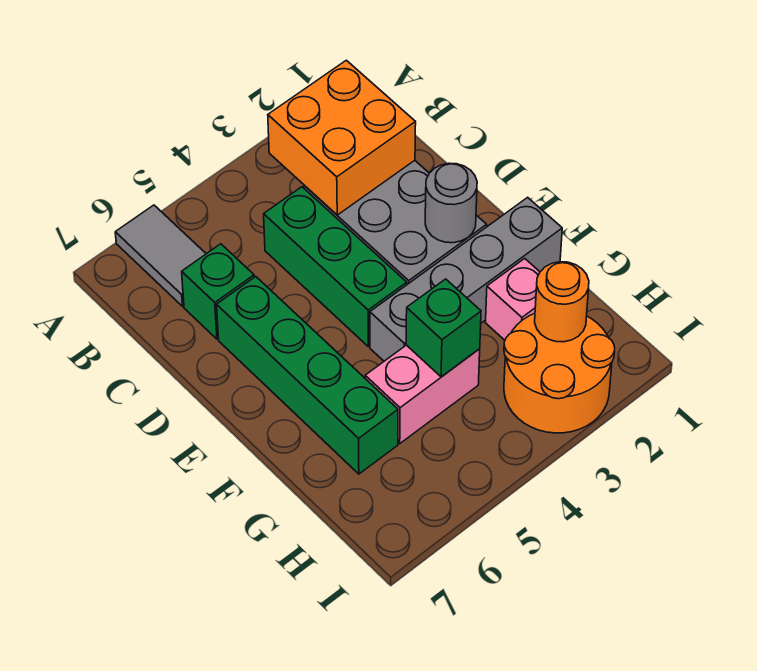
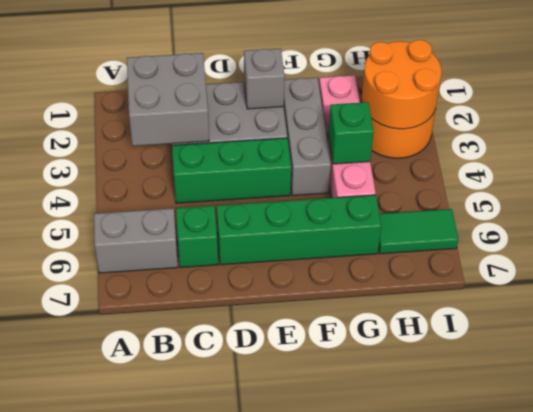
grey 1x2 tile [115,205,206,306] -> grey 1x2 brick [94,208,178,273]
orange 2x2 brick [268,60,416,215] -> grey 2x2 brick [127,53,209,146]
grey 1x1 round brick [425,163,477,243] -> grey 1x1 brick [244,48,285,109]
grey 1x4 brick [370,197,562,361] -> grey 1x3 brick [284,78,331,196]
orange 1x1 round brick [535,262,589,342] -> orange 2x2 round brick [362,40,442,129]
none -> green 1x2 tile [379,209,459,254]

